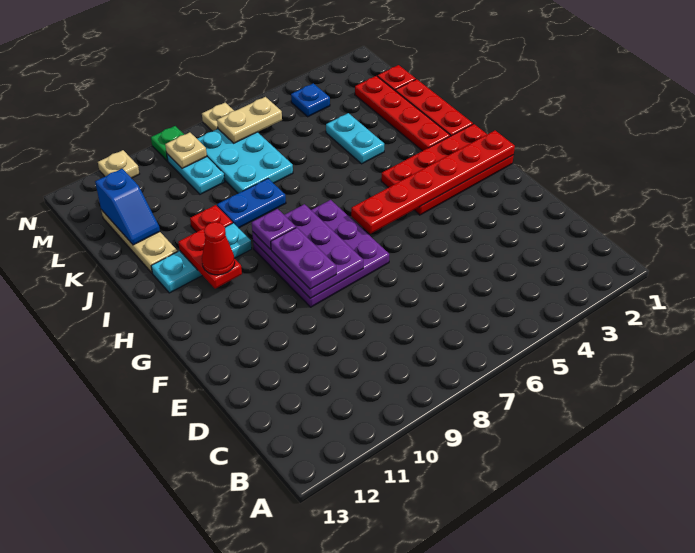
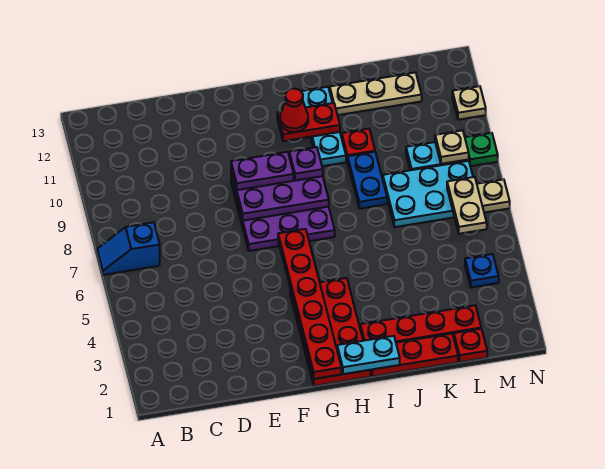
cyan 1x2 plate [326,113,384,164] -> cyan 1x2 plate moved to [337,336,400,374]
blue 1x2 slope [95,169,160,245] -> blue 1x2 slope moved to [97,222,160,275]

